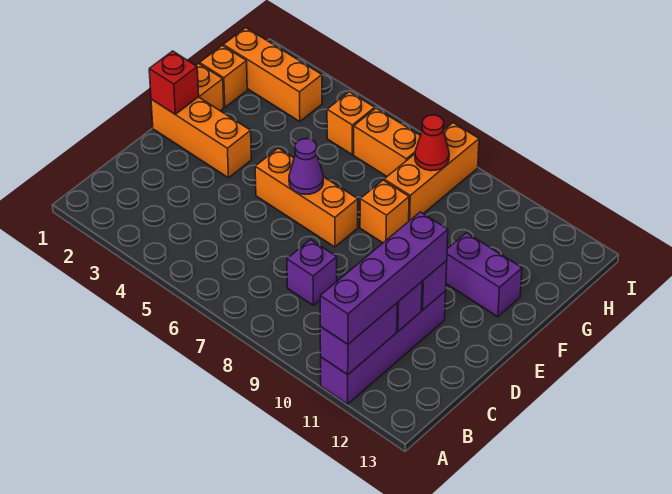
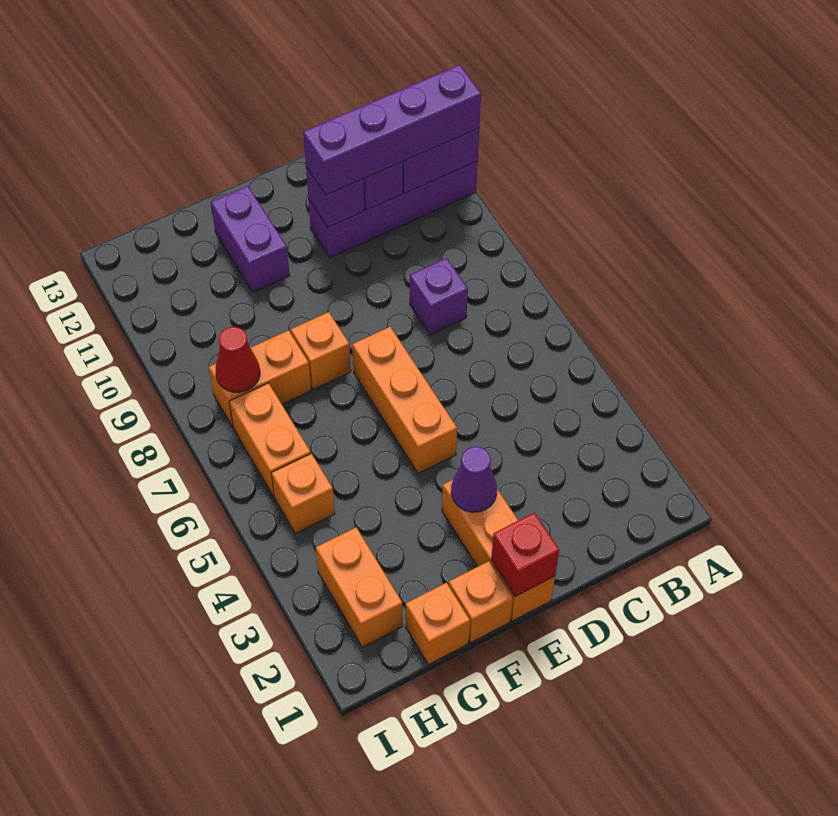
purple 1x1 cone [289,139,323,194] -> purple 1x1 cone moved to [451,447,497,512]
orange 1x3 brick [384,123,479,221] -> orange 1x2 brick [209,330,311,427]
orange 1x3 brick [223,28,322,121] -> orange 1x2 brick [316,527,403,647]

